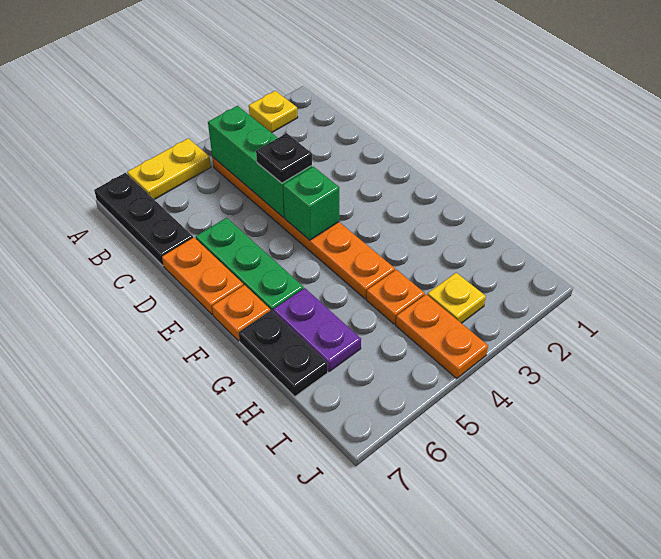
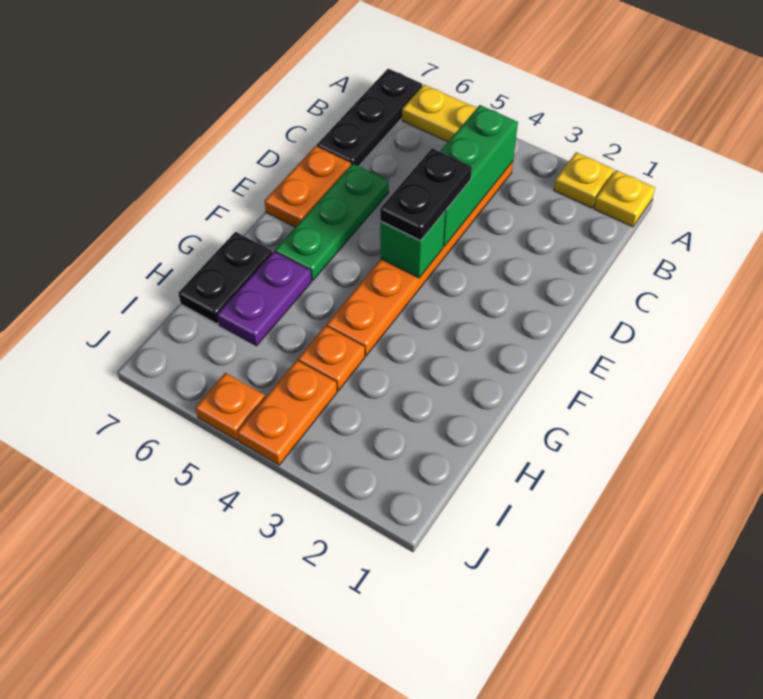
black 1x1 plate [256,133,312,183] -> black 1x2 plate [380,148,472,241]
orange 1x1 plate [212,285,270,341] -> orange 1x1 plate moved to [195,373,265,440]
yellow 1x1 plate [428,273,486,323] -> yellow 1x1 plate moved to [594,170,655,227]

